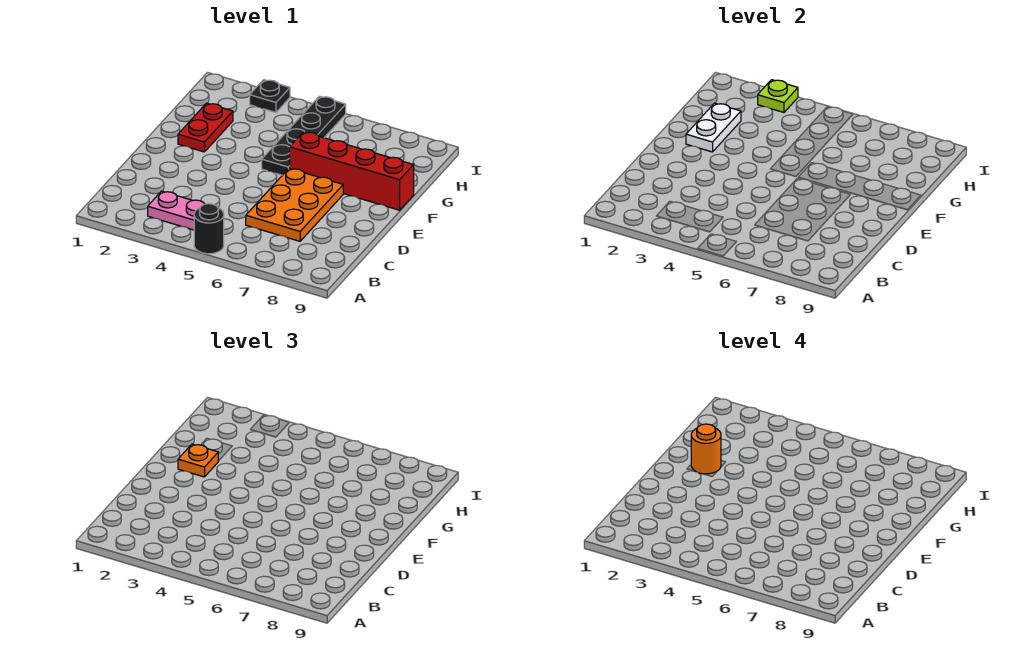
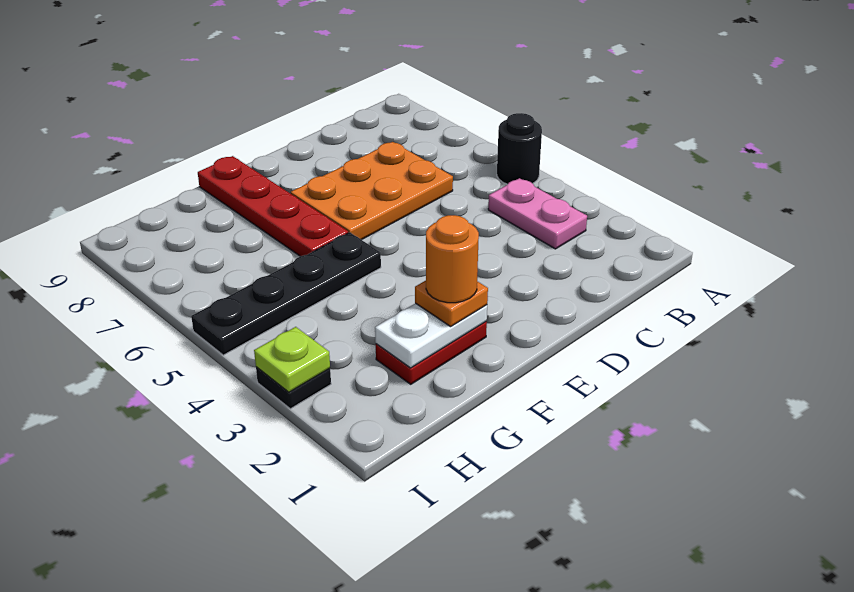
red 1x4 brick [290,132,414,210] -> red 1x4 plate [198,156,348,256]

